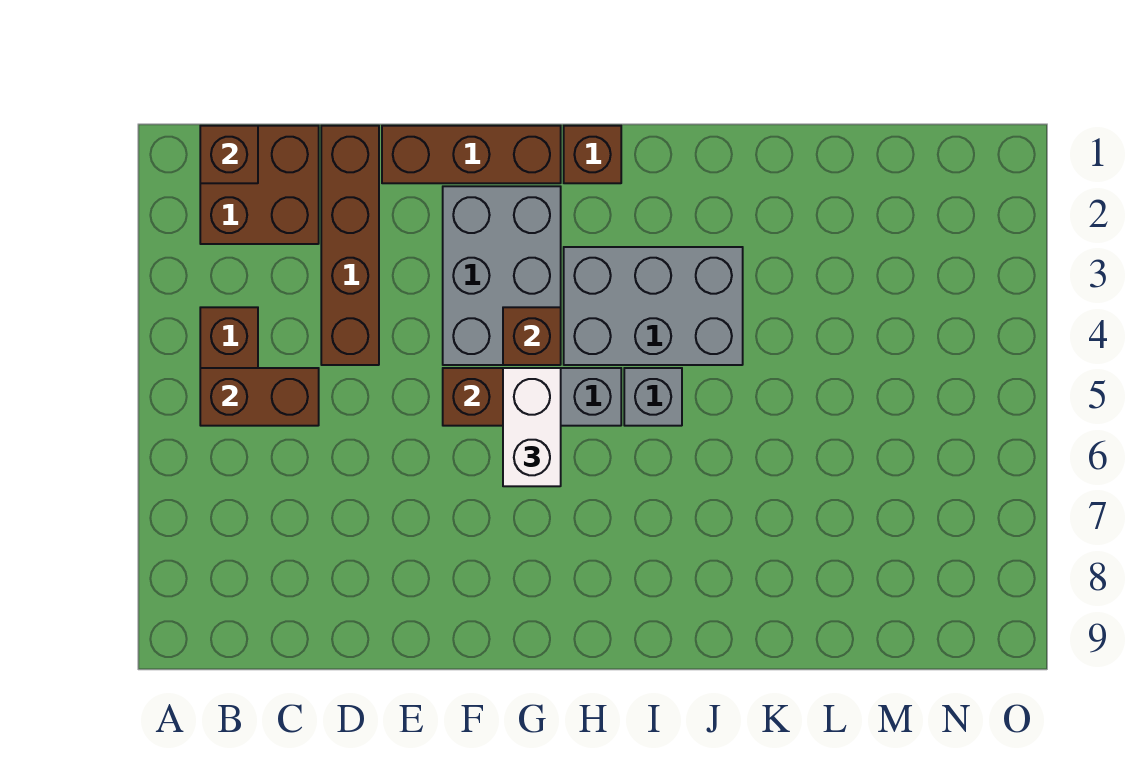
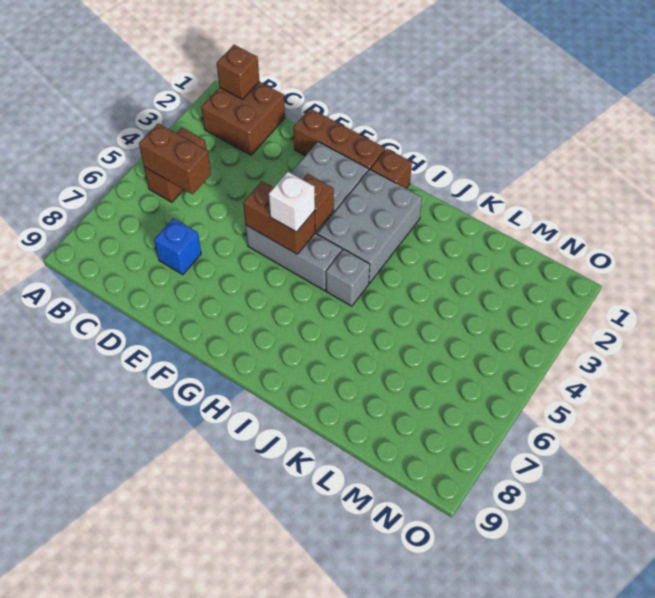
brown 1x4 brick [321,126,379,365] -> none
none -> blue 1x1 brick [154,218,201,275]
white 1x2 brick [503,368,561,486] -> white 1x1 brick [269,172,315,232]
grey 2x3 brick [564,247,743,365] -> grey 2x3 brick turned to [317,169,422,283]

